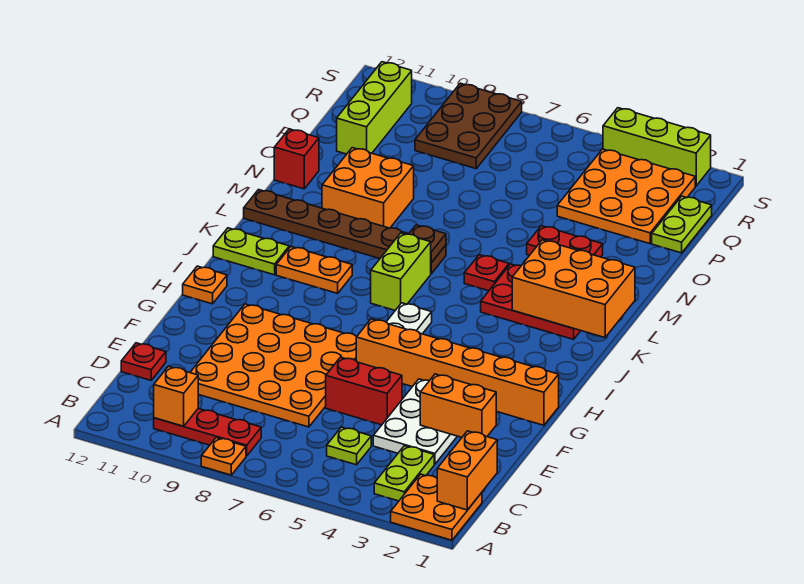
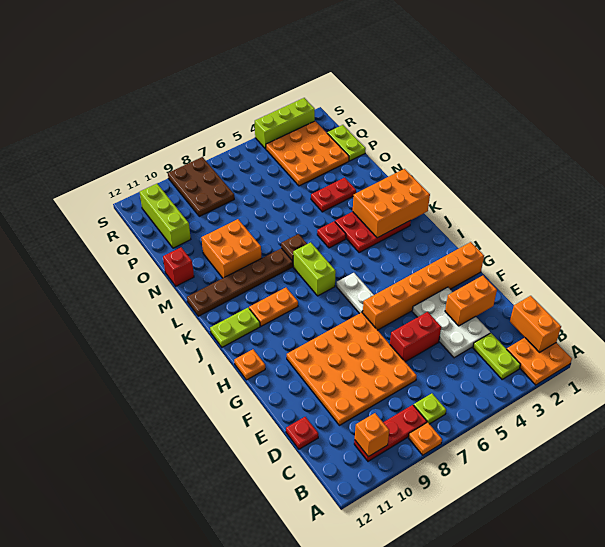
lime 1x1 plate [327,427,371,465] -> lime 1x1 plate moved to [414,393,446,424]

